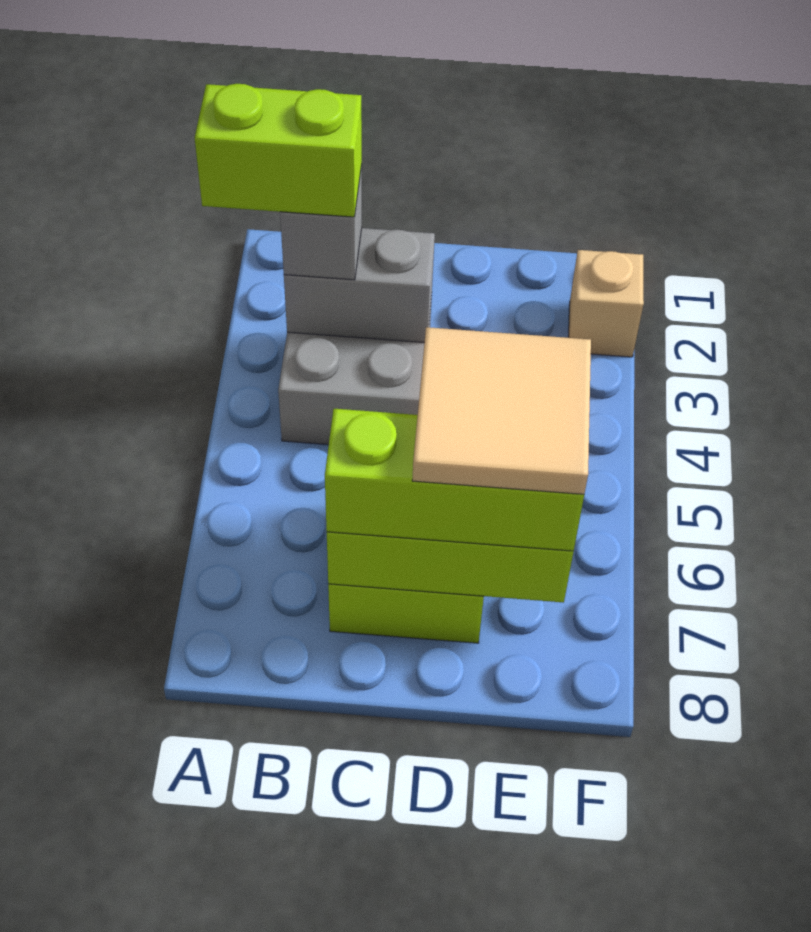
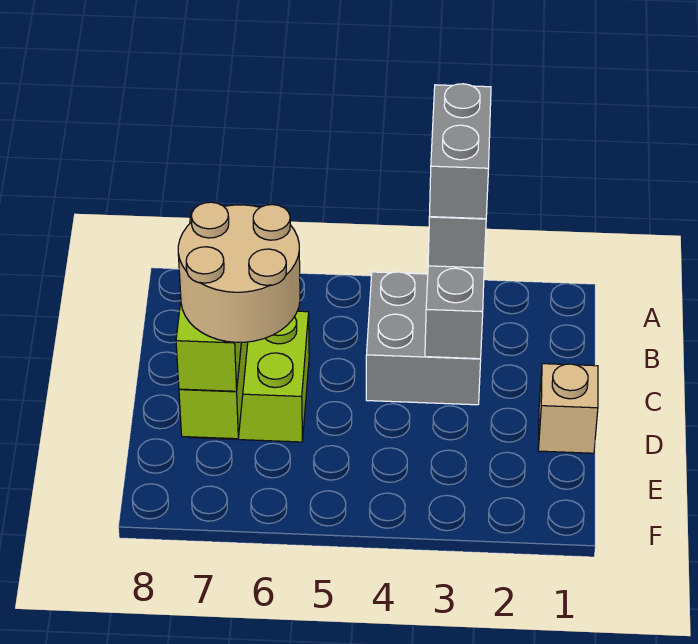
lime 1x2 brick [195,84,362,217] -> grey 1x2 brick [429,84,491,219]
tan 2x2 tile [412,327,591,494] -> tan 2x2 round brick [178,202,300,342]
tan 1x1 brick [568,250,644,357] -> tan 1x1 brick moved to [538,364,598,453]

